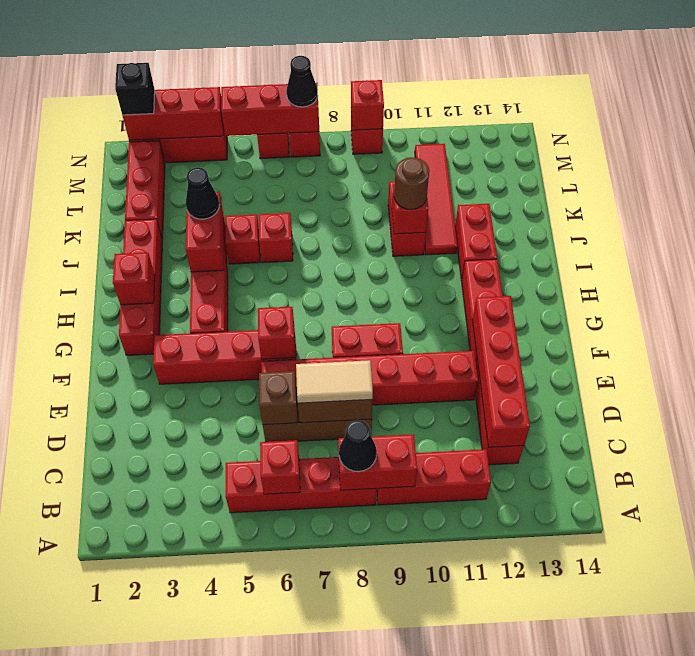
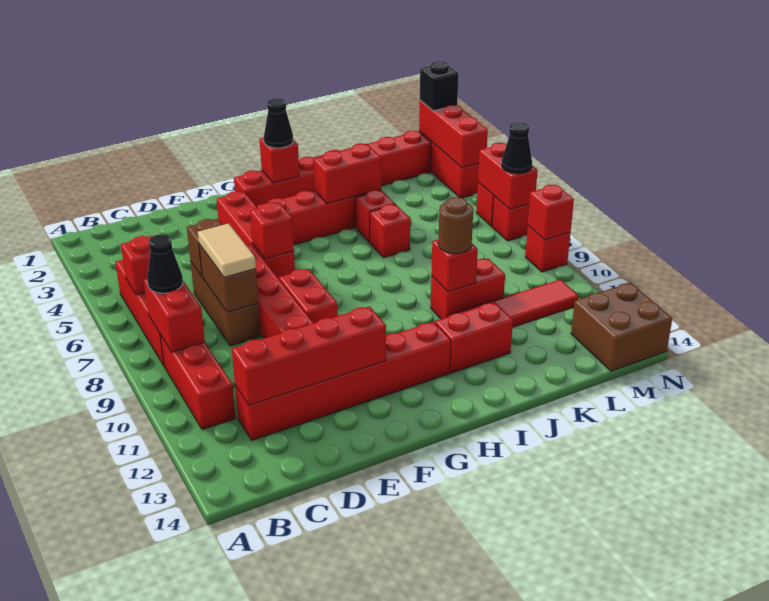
black 1x1 cone [186,167,220,219] -> black 1x1 cone moved to [264,98,293,148]
none -> brown 2x2 brick [571,283,672,371]
red 1x3 brick [221,83,319,136] -> red 1x2 brick [478,143,538,209]

